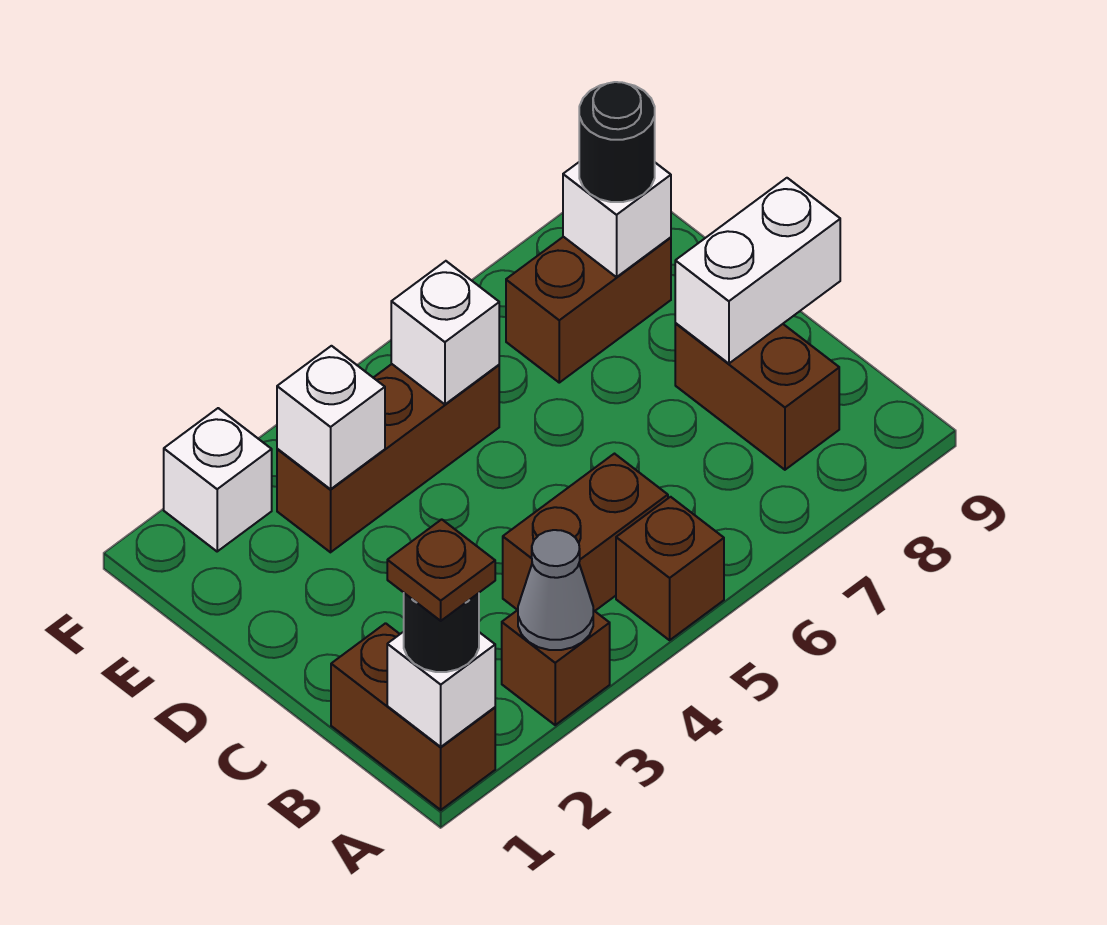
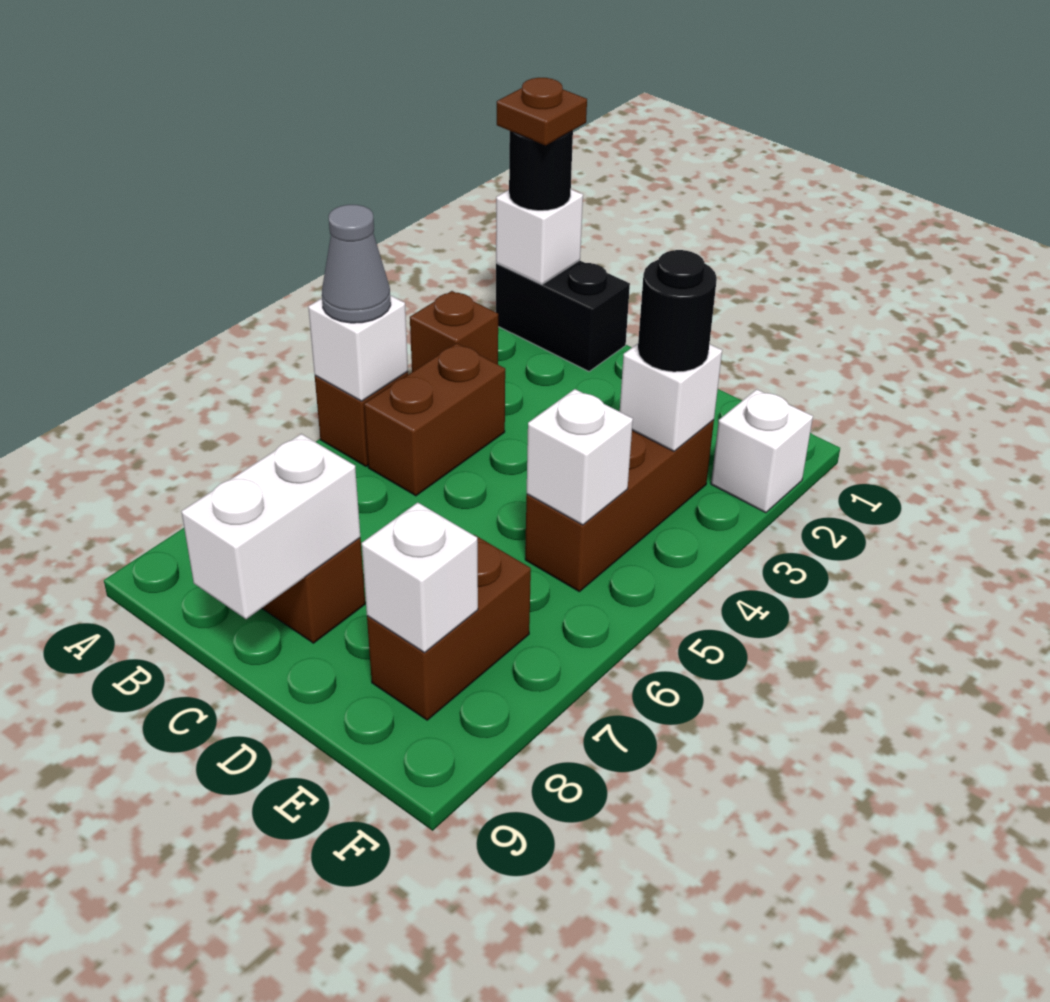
brown 1x2 brick [331,623,495,810] -> black 1x2 brick [496,260,630,371]
grey 1x1 cone [518,530,593,650] -> grey 1x1 cone moved to [322,205,391,323]
none -> white 1x1 brick [308,295,408,401]
black 1x1 round brick [579,82,655,202] -> black 1x1 round brick moved to [638,250,717,372]

